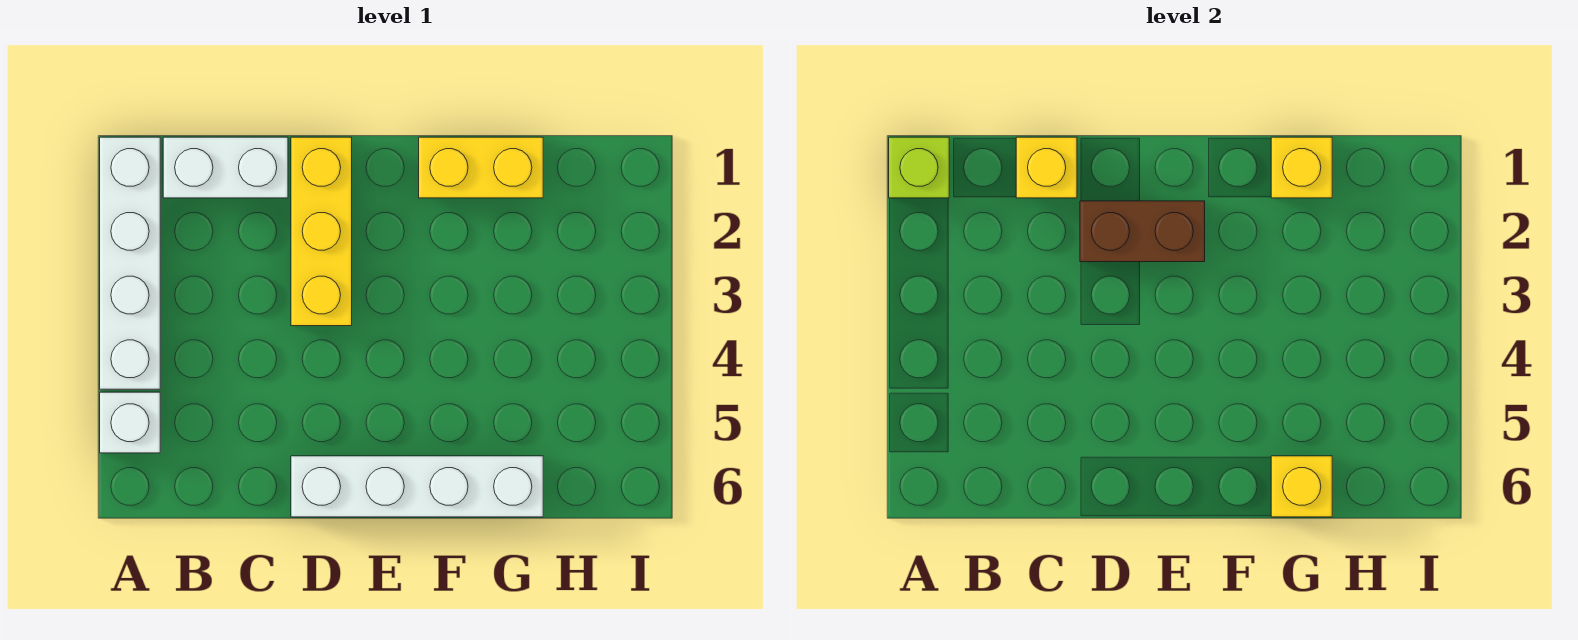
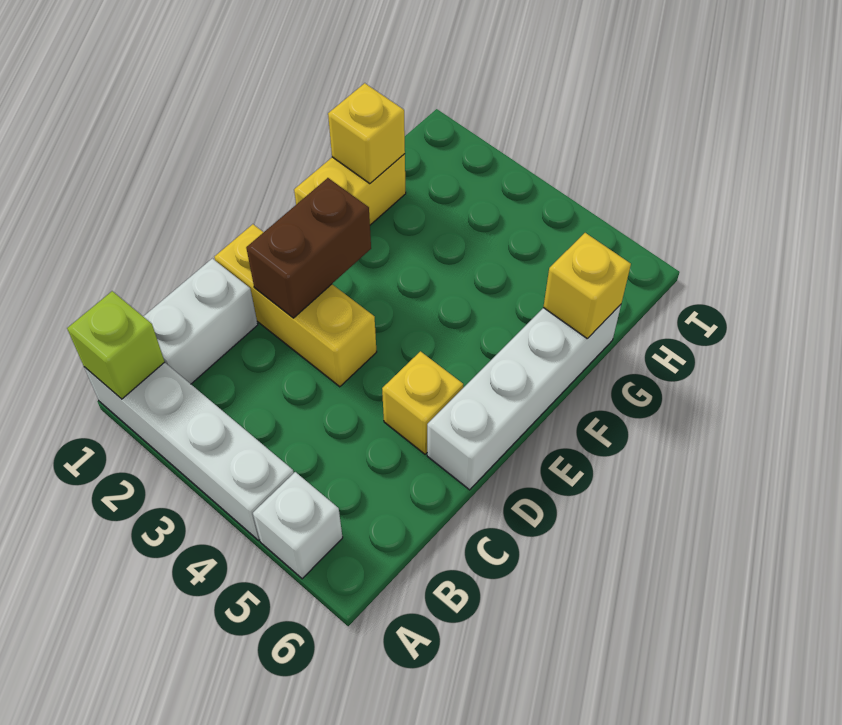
yellow 1x1 brick [1016,137,1077,198] -> yellow 1x1 brick moved to [382,351,463,454]

